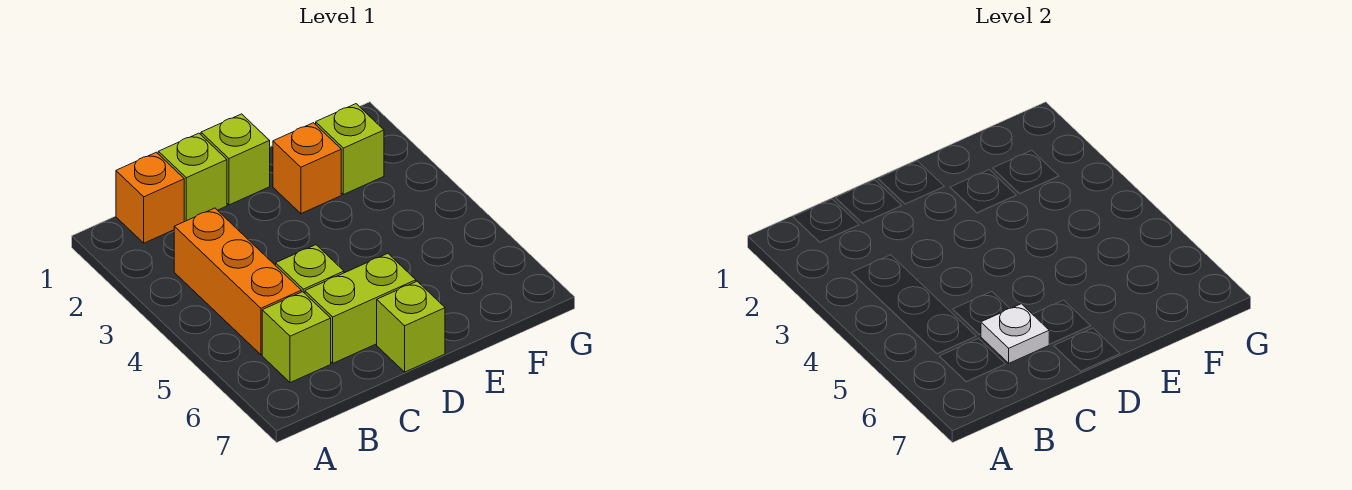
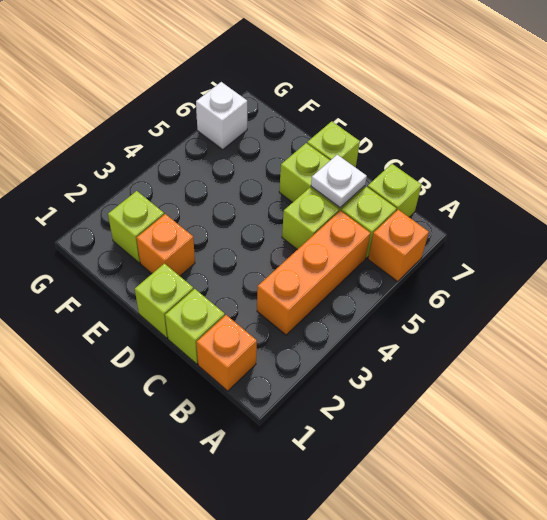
none -> orange 1x1 brick [368,210,429,282]
none -> lime 1x1 brick [368,164,422,217]
none -> white 1x1 brick [196,82,247,149]

